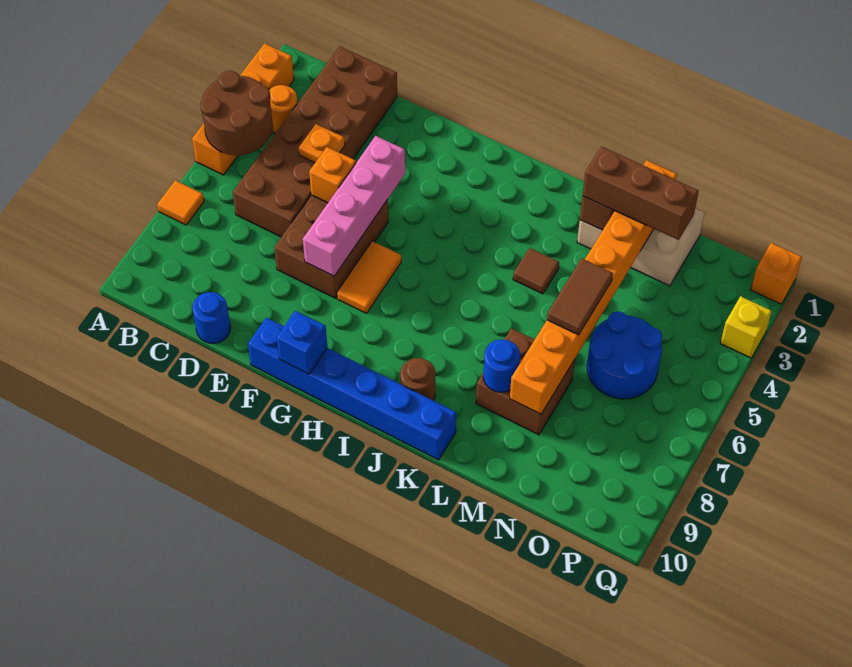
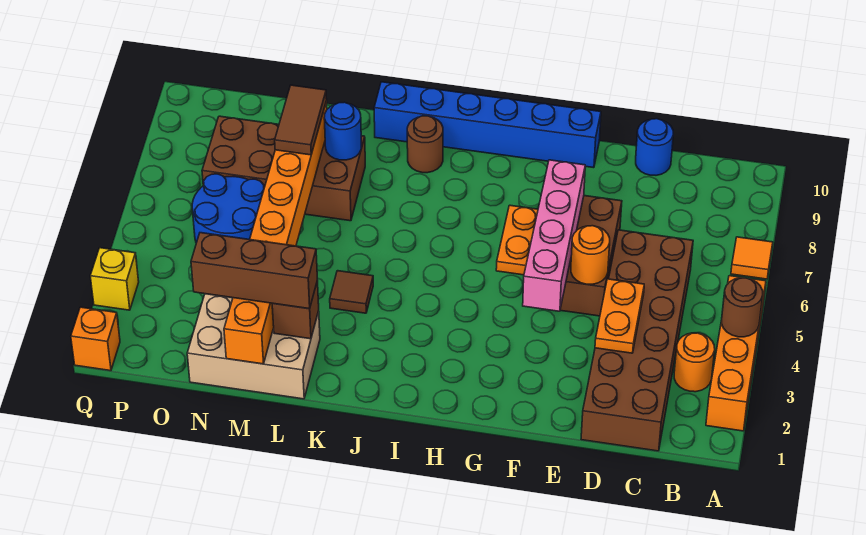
brown 2x2 round brick [200,71,273,155] -> brown 1x1 round brick [722,278,763,337]
orange 1x1 plate [299,124,345,163] -> orange 1x2 plate [595,279,644,353]
orange 1x1 brick [309,147,356,203] -> orange 1x1 round brick [571,226,610,284]
orange 1x2 tile [337,241,401,313] -> orange 1x2 plate [496,205,538,275]
blue 1x1 brick [277,311,327,374] -> none
brown 2x2 brick [476,328,575,435] -> brown 2x4 brick [202,116,365,221]
brown 1x2 tile [547,258,613,335] -> brown 1x2 tile moved to [275,85,327,155]

